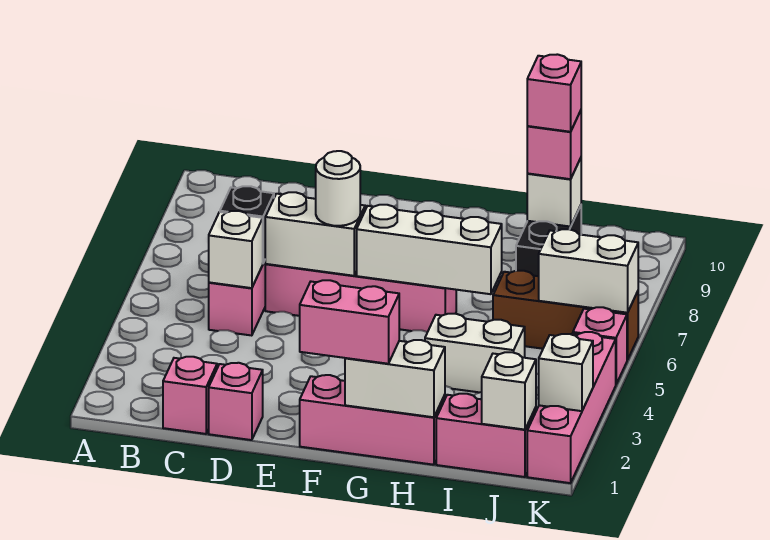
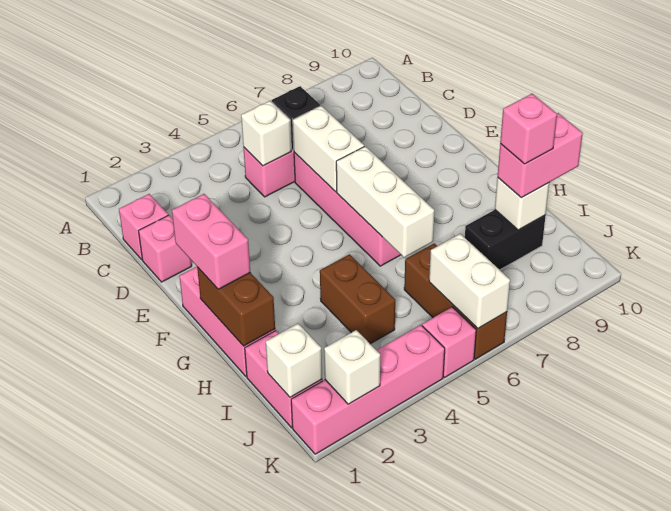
white 1x1 round brick [316,151,360,226] -> none
white 1x2 brick [345,340,445,417] -> brown 1x2 brick [197,267,275,346]
white 1x2 brick [425,314,525,392] -> brown 1x2 brick [320,254,395,344]
pink 1x1 brick [527,111,581,179] -> pink 1x2 brick [498,113,583,198]

